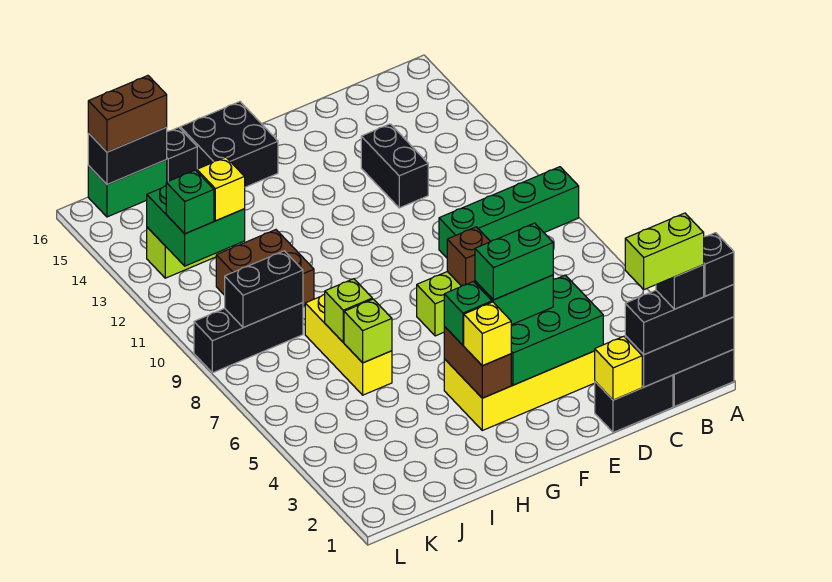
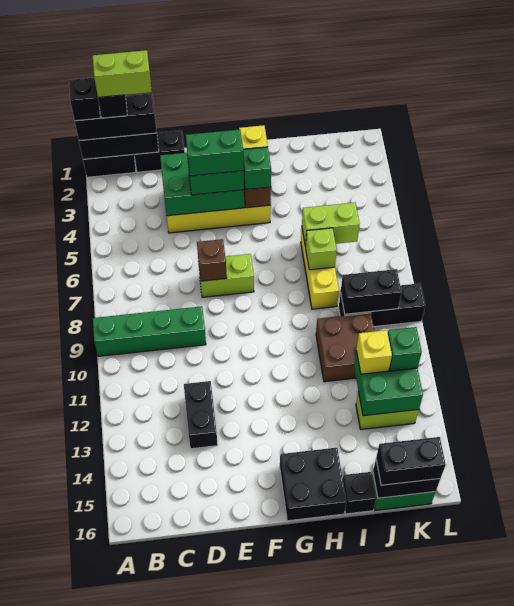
yellow 1x1 brick [595,336,642,400] -> none
lime 1x1 brick [344,299,392,363] -> lime 1x2 brick [302,203,360,247]
brown 1x2 brick [88,76,167,152] -> black 1x2 brick [376,437,446,485]

